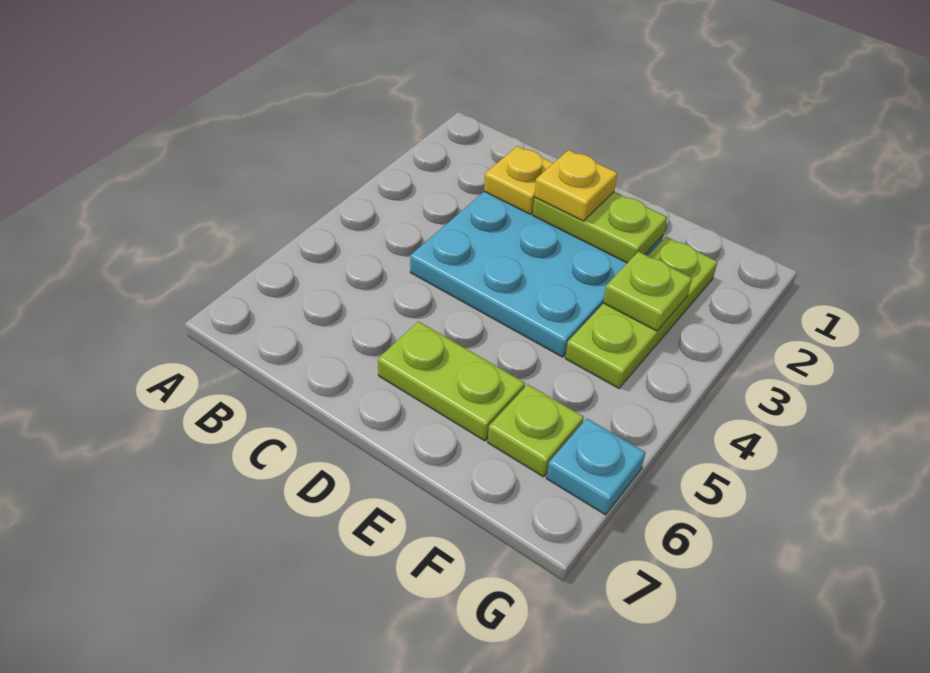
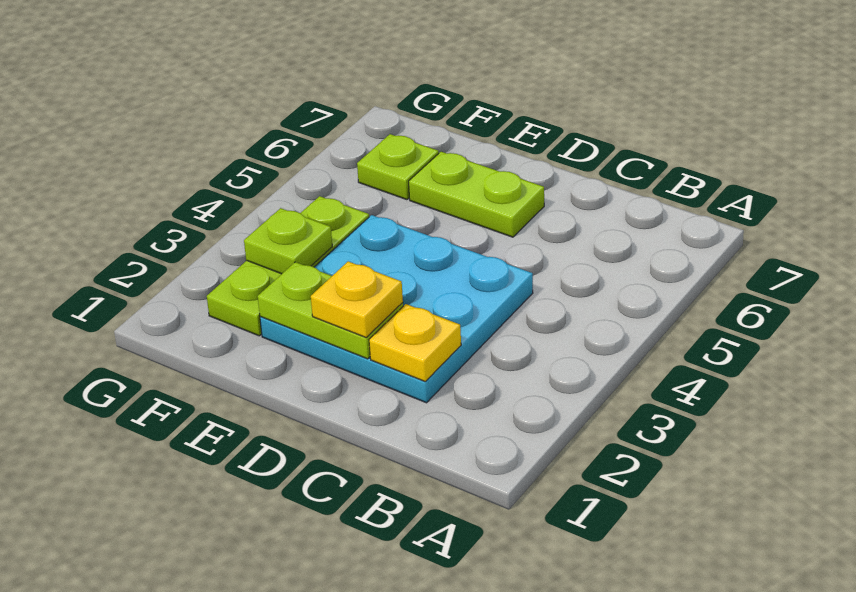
cyan 1x1 plate [547,419,646,515] -> none

